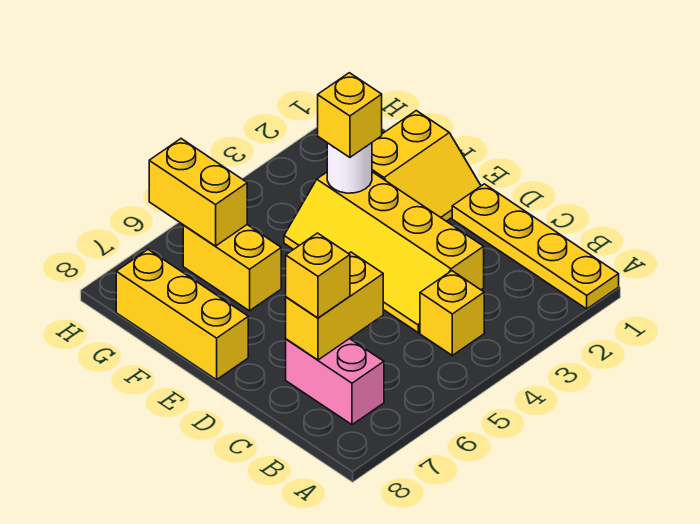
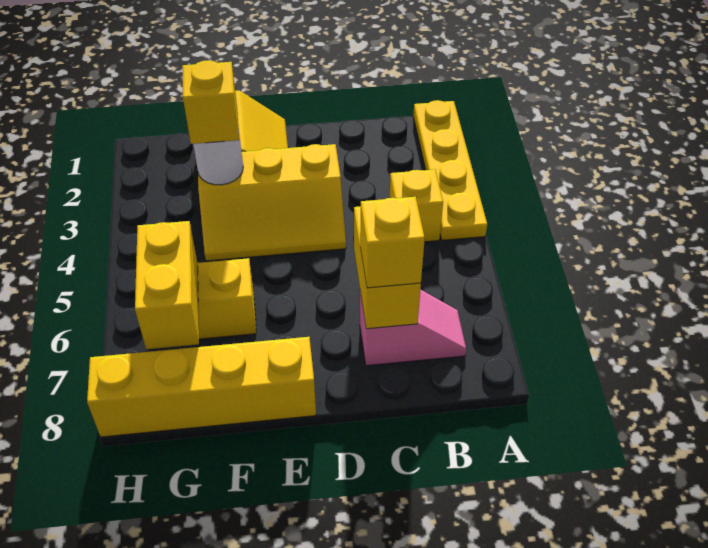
yellow 1x4 plate [452,184,619,309] -> yellow 1x4 plate turned to [413,100,487,240]
pink 1x2 brick [286,339,384,425] -> pink 1x2 slope [360,290,466,366]
yellow 2x4 slope [284,172,484,333] -> yellow 2x3 slope [198,144,346,261]
yellow 1x3 brick [116,250,248,380] -> yellow 1x4 brick [87,337,316,437]
yellow 1x2 brick [149,139,247,246] -> yellow 1x2 brick turned to [135,221,199,349]

